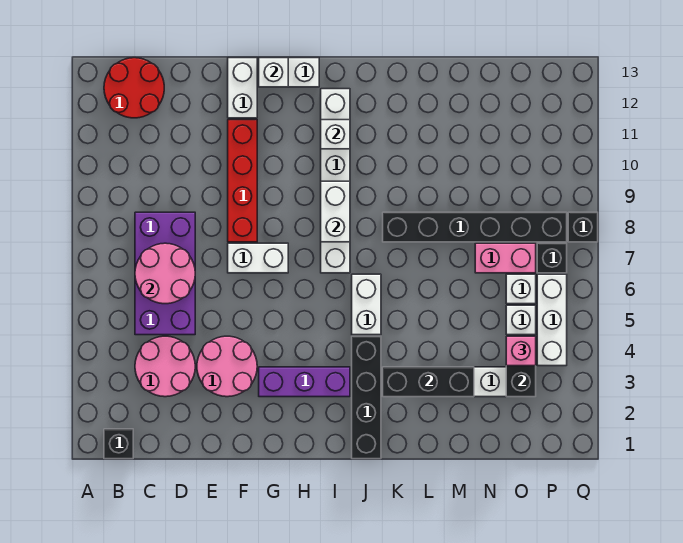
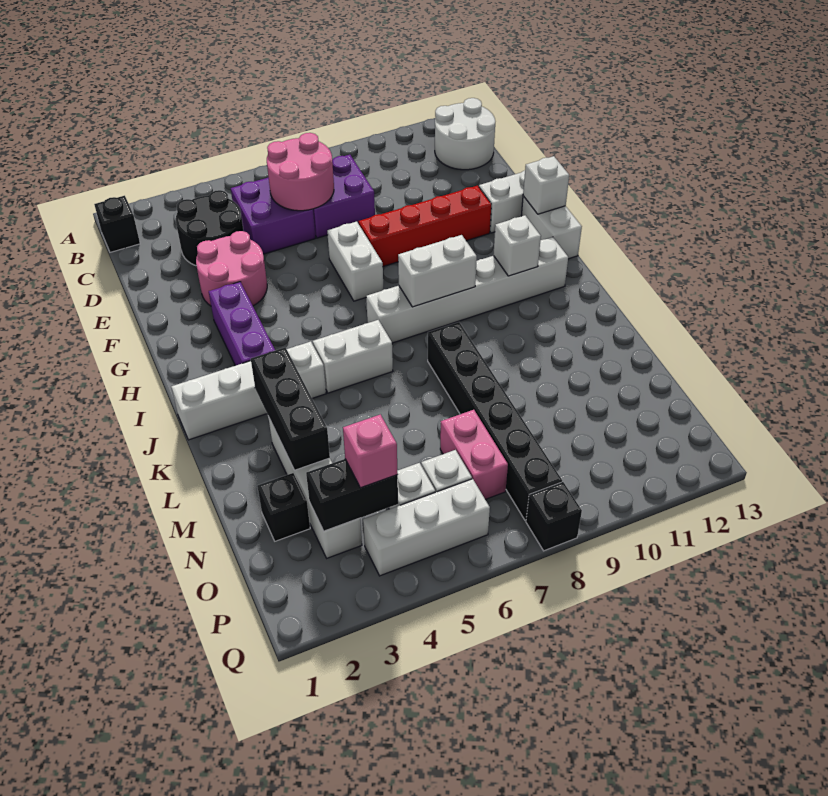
red 2x2 round brick [104,58,164,118] -> white 2x2 round brick [435,98,495,170]
pink 2x2 round brick [135,336,195,397] -> black 2x2 round brick [176,190,243,266]
black 1x4 brick [352,336,381,459] -> white 1x4 brick [171,341,326,440]
black 1x1 brick [537,243,567,273] -> black 1x1 brick moved to [257,473,310,541]

